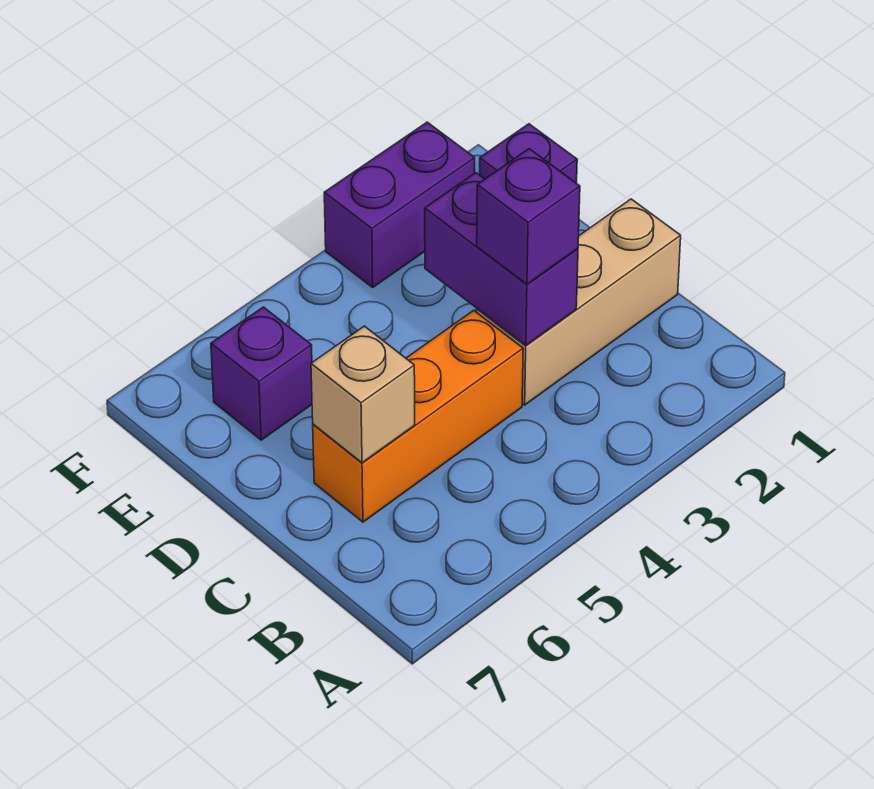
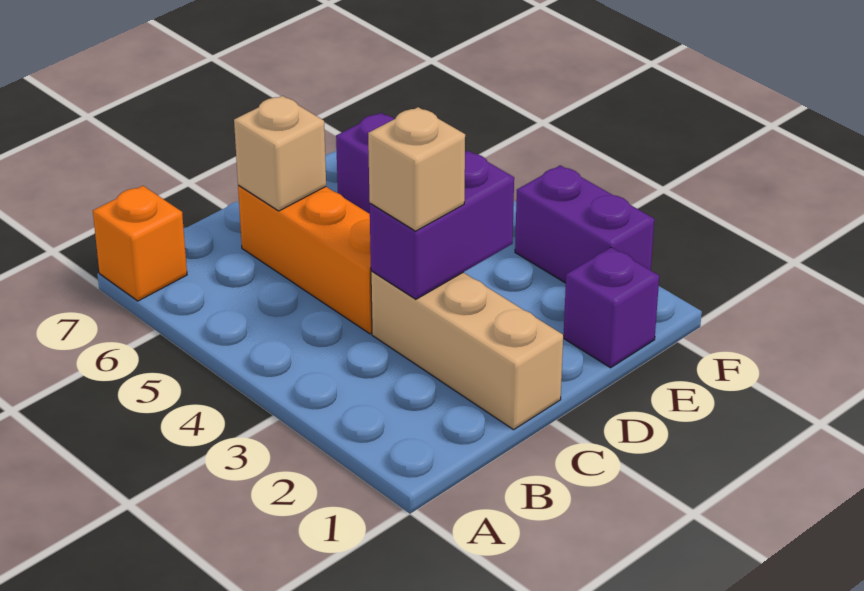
none -> orange 1x1 brick [93,186,187,301]
purple 1x1 brick [477,149,580,284] -> tan 1x1 brick [368,107,465,231]

